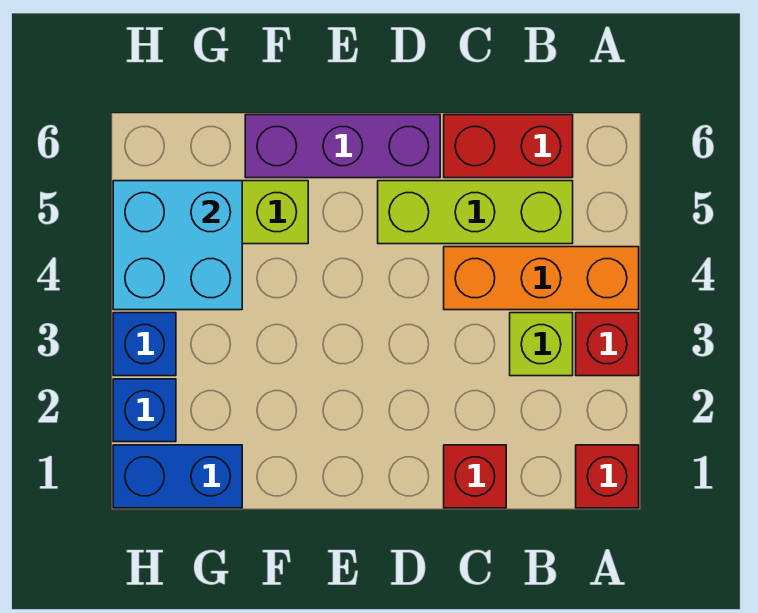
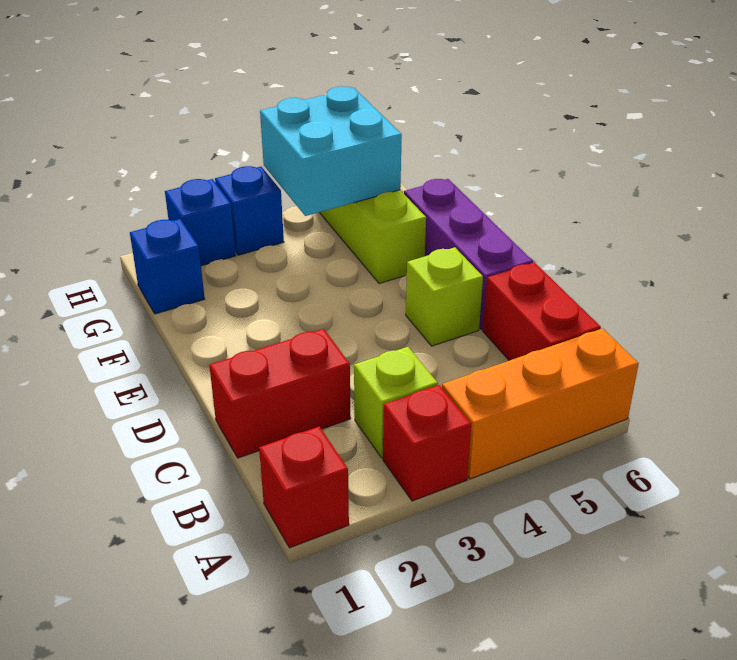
orange 1x3 brick [444,247,639,310] -> orange 1x3 brick turned to [442,329,639,479]
lime 1x3 brick [378,181,573,244] -> lime 1x1 brick [406,247,483,346]
red 1x1 brick [444,445,506,508] -> red 1x2 brick [209,329,351,458]
blue 1x2 brick [113,445,242,508] -> blue 1x1 brick [130,219,205,314]

